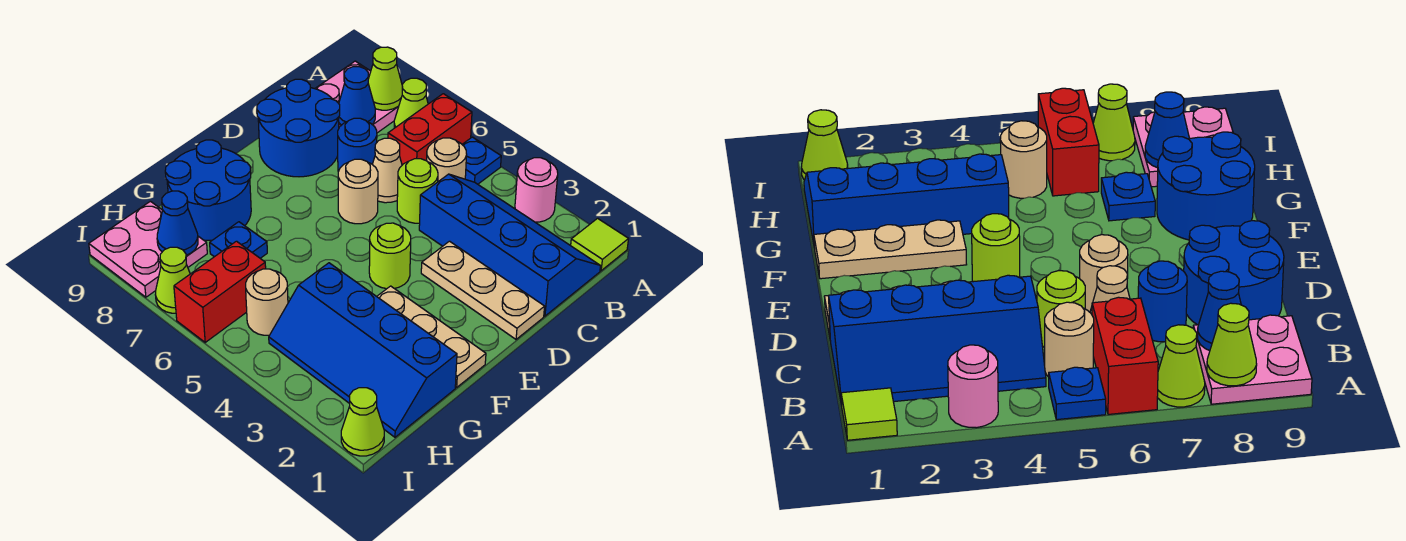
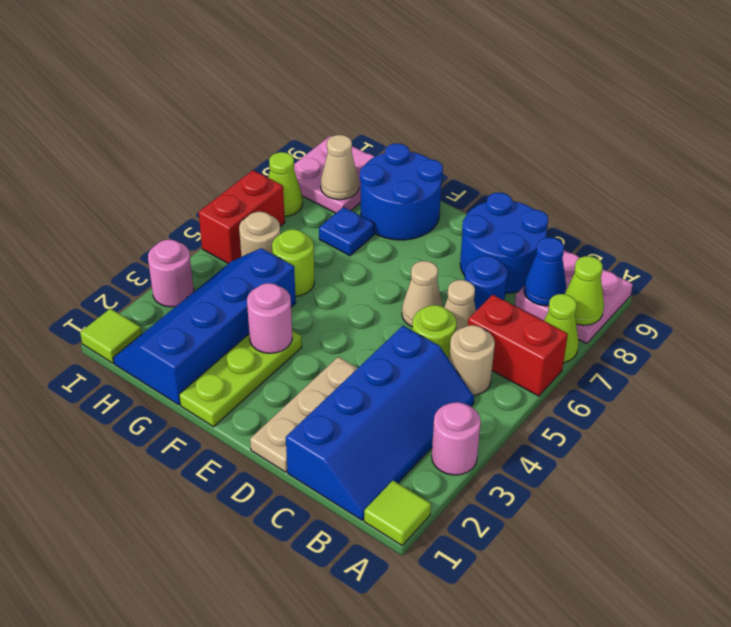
blue 1x1 plate [462,137,501,184] -> none
tan 1x1 round brick [338,159,378,224] -> tan 1x1 cone [402,261,443,327]
lime 1x1 round brick [369,223,411,289] -> lime 1x1 round brick moved to [272,229,314,296]
tan 1x3 plate [377,286,486,387] -> lime 1x3 plate [179,331,302,427]
none -> pink 1x1 round brick [247,283,292,353]
red 1x2 brick [174,241,266,342] -> red 1x2 brick turned to [199,170,285,264]
blue 1x1 cone [157,191,198,255] -> tan 1x1 cone [321,135,359,200]
lime 1x1 cone [341,388,384,456] -> lime 1x1 tile [80,309,142,363]
none -> pink 1x1 round brick [148,240,194,307]

